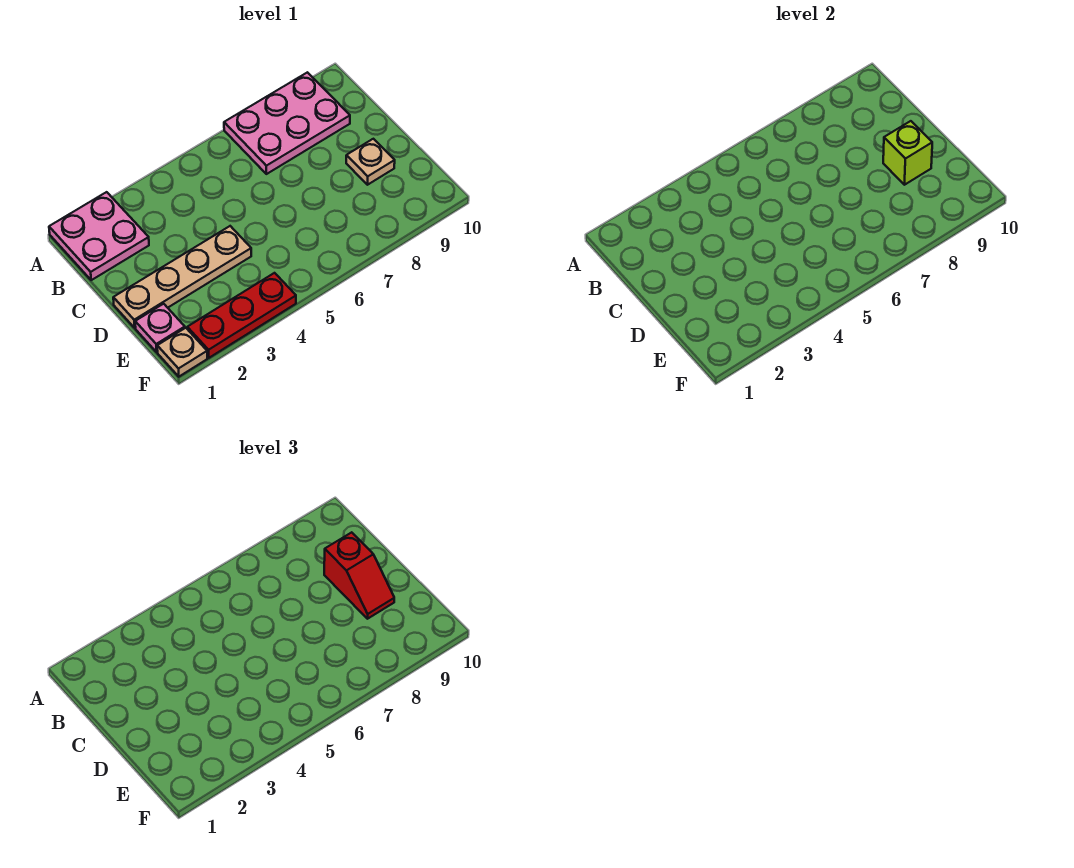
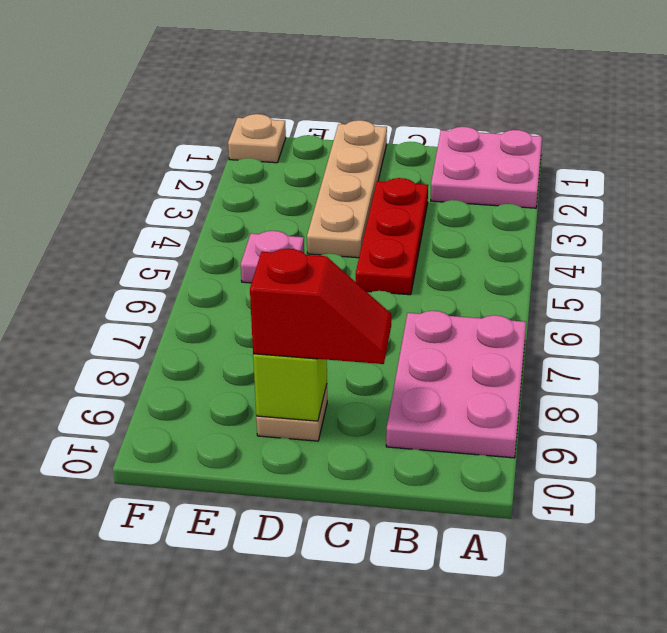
red 1x2 slope [324,532,394,619] -> red 1x2 slope turned to [250,249,391,364]
pink 1x1 plate [135,304,185,352] -> pink 1x1 plate moved to [241,231,304,283]
red 1x3 plate [187,273,296,358] -> red 1x3 plate moved to [356,178,428,295]

